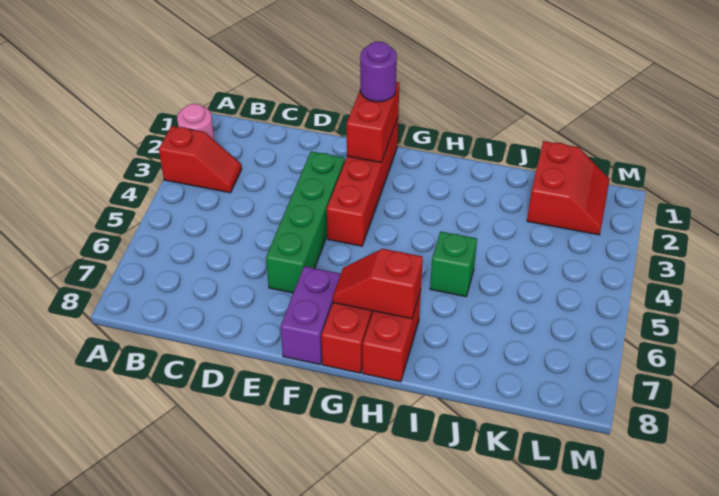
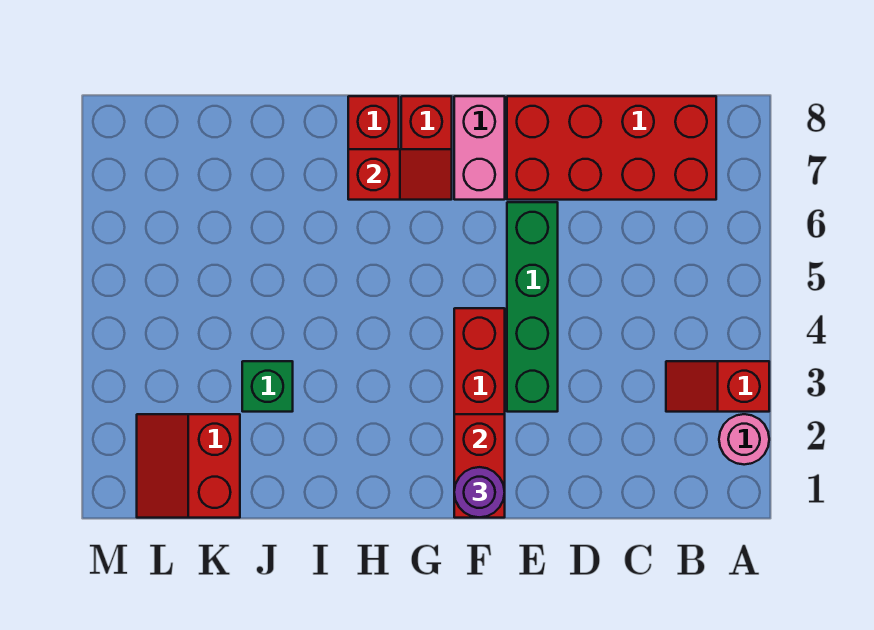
none -> red 2x4 brick [507,96,716,200]
purple 1x2 brick [281,266,341,365] -> pink 1x2 brick [454,96,505,200]
green 1x1 brick [430,232,477,297] -> green 1x1 brick moved to [242,361,293,412]

